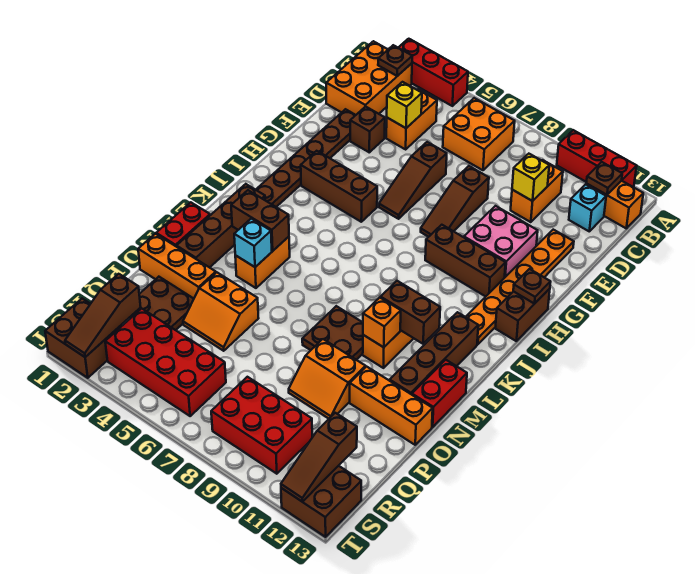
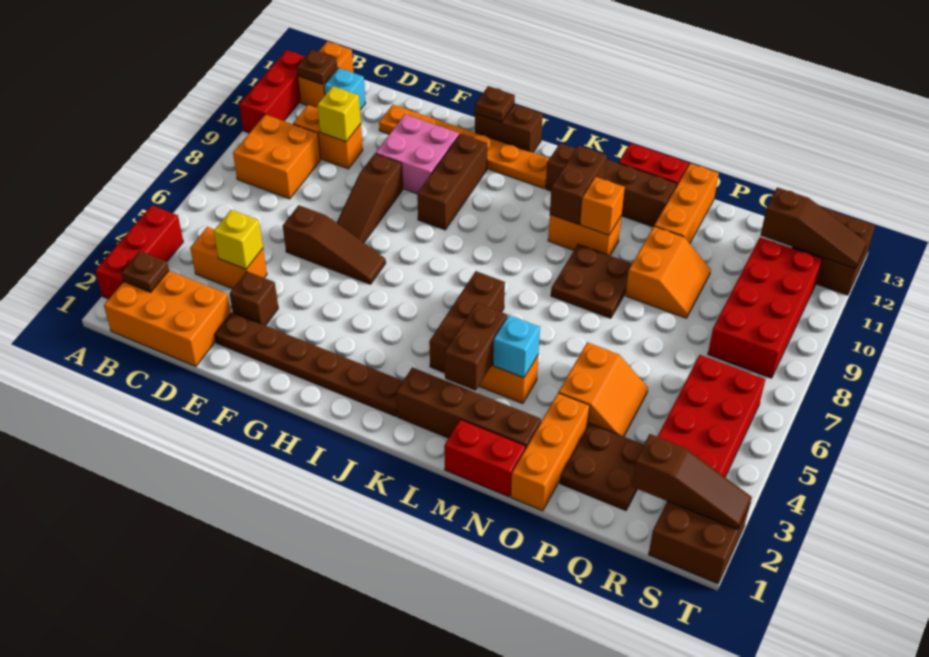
orange 2x2 brick [443,98,515,170] -> orange 2x2 brick moved to [233,115,321,199]
brown 1x3 slope [421,166,489,237] -> brown 1x3 slope turned to [337,154,403,243]
brown 1x3 brick [301,151,377,222] -> brown 1x3 brick moved to [429,271,505,373]
red 2x3 brick [211,377,312,474] -> red 2x4 brick [708,237,822,378]

